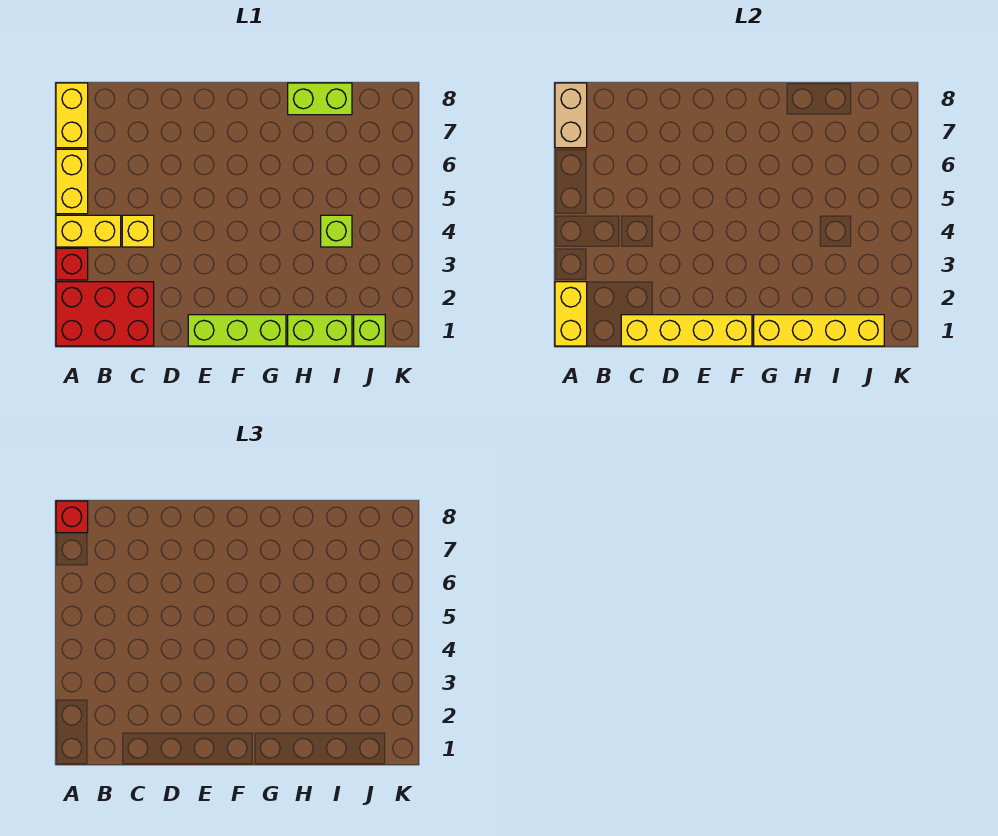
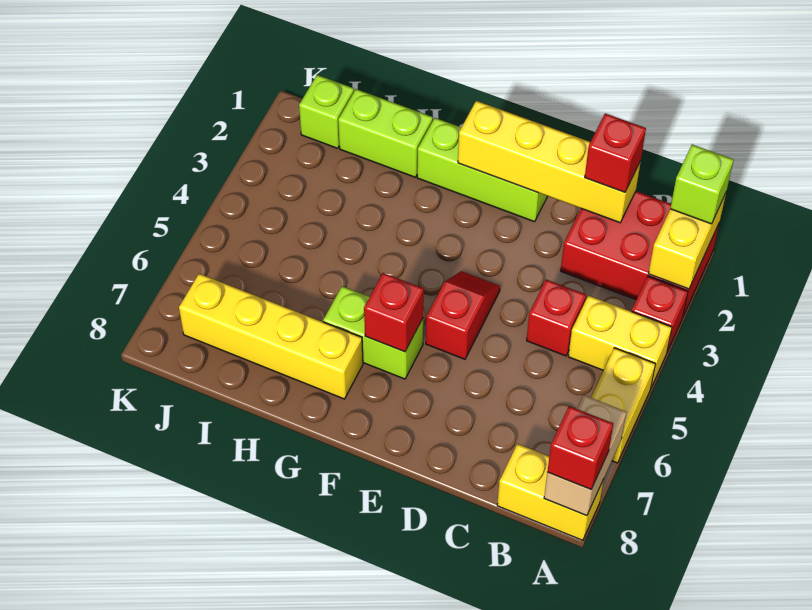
yellow 1x2 brick [56,83,88,148] -> yellow 1x2 brick turned to [497,444,604,540]
none -> red 1x1 brick [585,113,646,192]
yellow 1x1 brick [122,215,154,247] -> red 1x1 brick [527,280,586,356]
none -> red 1x2 slope [426,271,500,359]
none -> red 1x1 brick [364,273,424,352]
yellow 1x4 brick [754,315,884,346] -> yellow 1x4 brick moved to [179,274,363,399]
lime 1x2 brick [288,83,352,115] -> lime 1x2 brick moved to [323,286,423,379]
lime 1x1 brick [321,215,352,247] -> lime 1x1 brick moved to [670,145,734,224]

